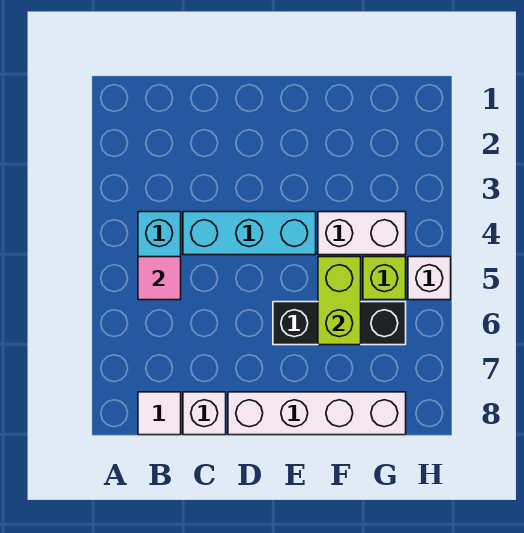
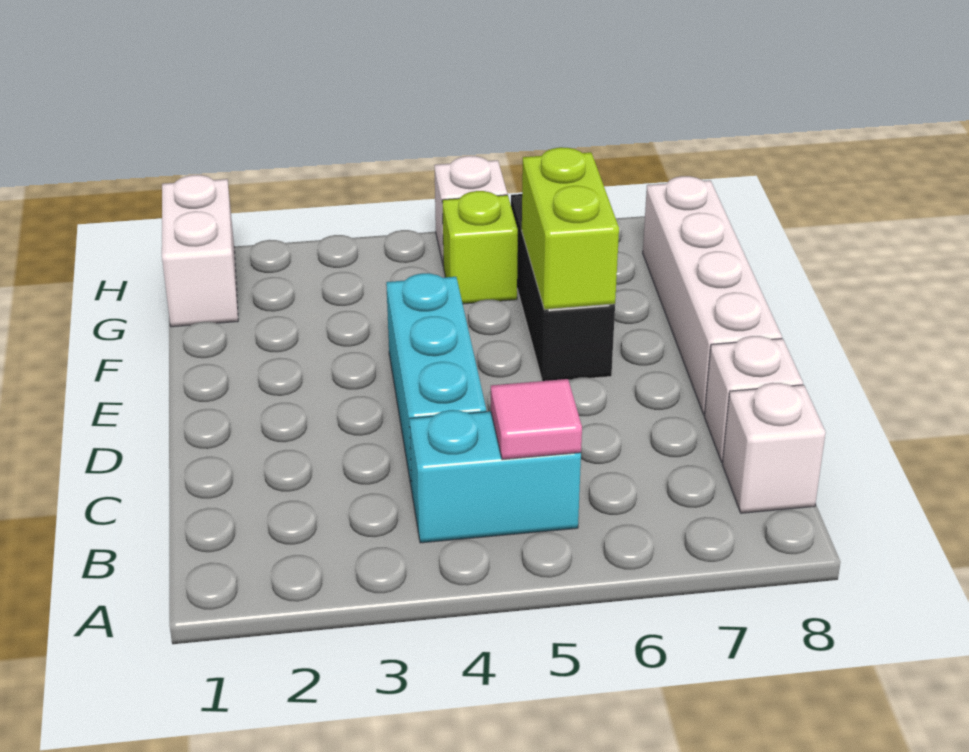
white 1x1 tile [138,392,181,435] -> white 1x1 brick [722,383,826,513]
white 1x2 brick [318,212,406,255] -> white 1x2 brick moved to [162,175,238,327]
lime 1x2 brick [318,257,361,345] -> lime 1x2 brick turned to [522,147,619,310]

